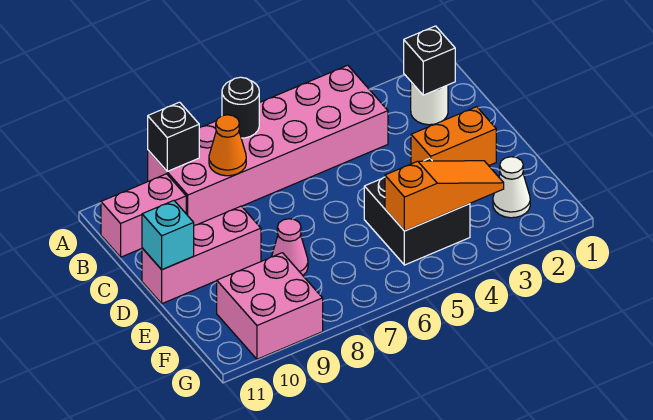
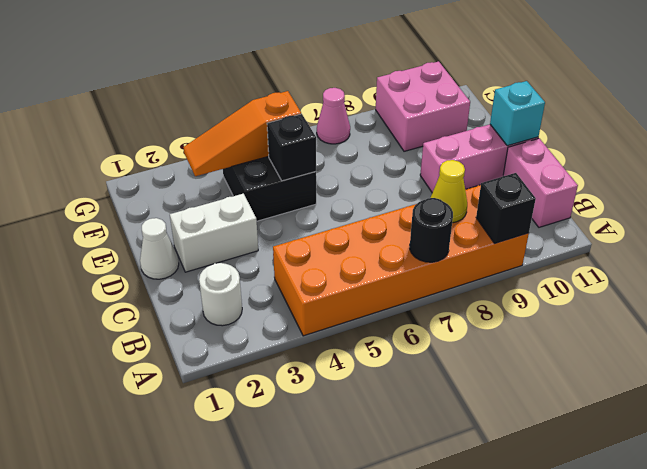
pink 2x6 brick [148,65,388,226] -> orange 2x6 brick [273,185,529,336]
black 1x1 brick [404,26,455,95] -> black 1x1 brick moved to [267,114,316,181]
orange 1x1 cone [209,115,246,176] -> yellow 1x1 cone [431,160,467,223]
pink 1x2 brick [101,174,186,257] -> pink 1x2 brick turned to [503,138,578,227]
orange 1x2 brick [411,107,496,166] -> white 1x2 brick [170,194,258,272]
pink 1x1 cone [272,219,308,275] -> pink 1x1 cone moved to [317,88,350,144]
white 1x1 cone [493,157,530,218] -> white 1x1 cone moved to [140,218,179,279]

